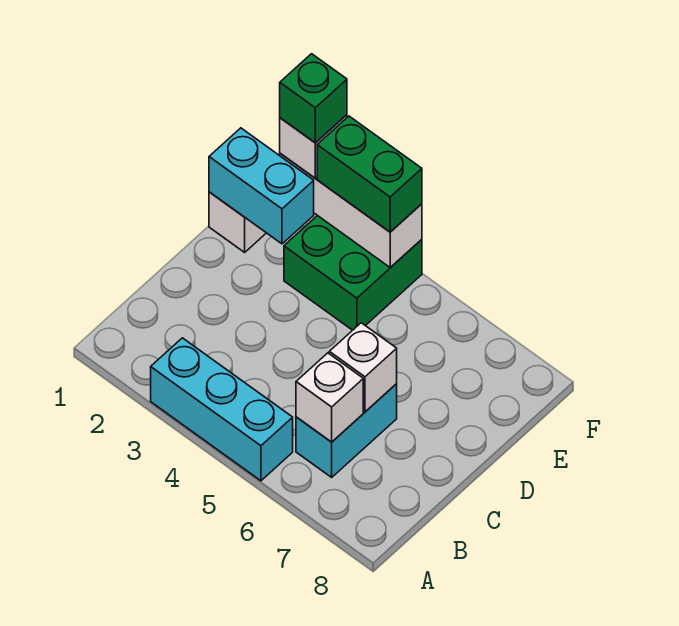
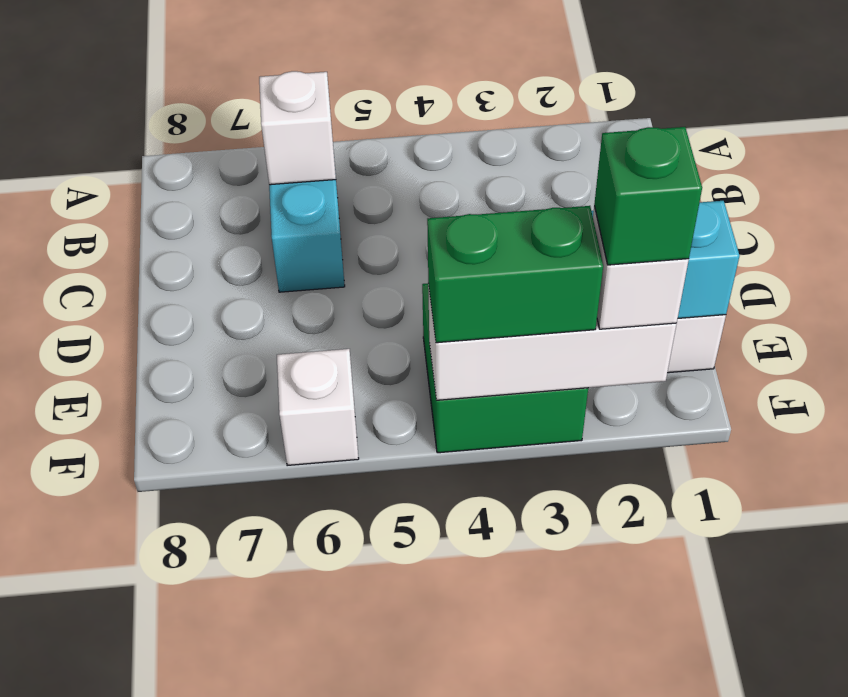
cyan 1x3 brick [151,338,293,481] -> none
white 1x1 brick [329,323,397,412] -> white 1x1 brick moved to [277,349,359,466]

